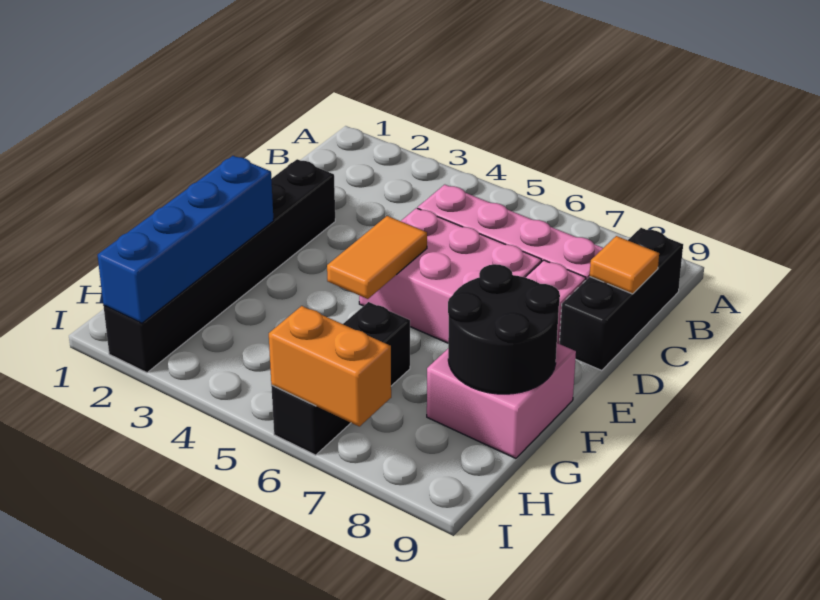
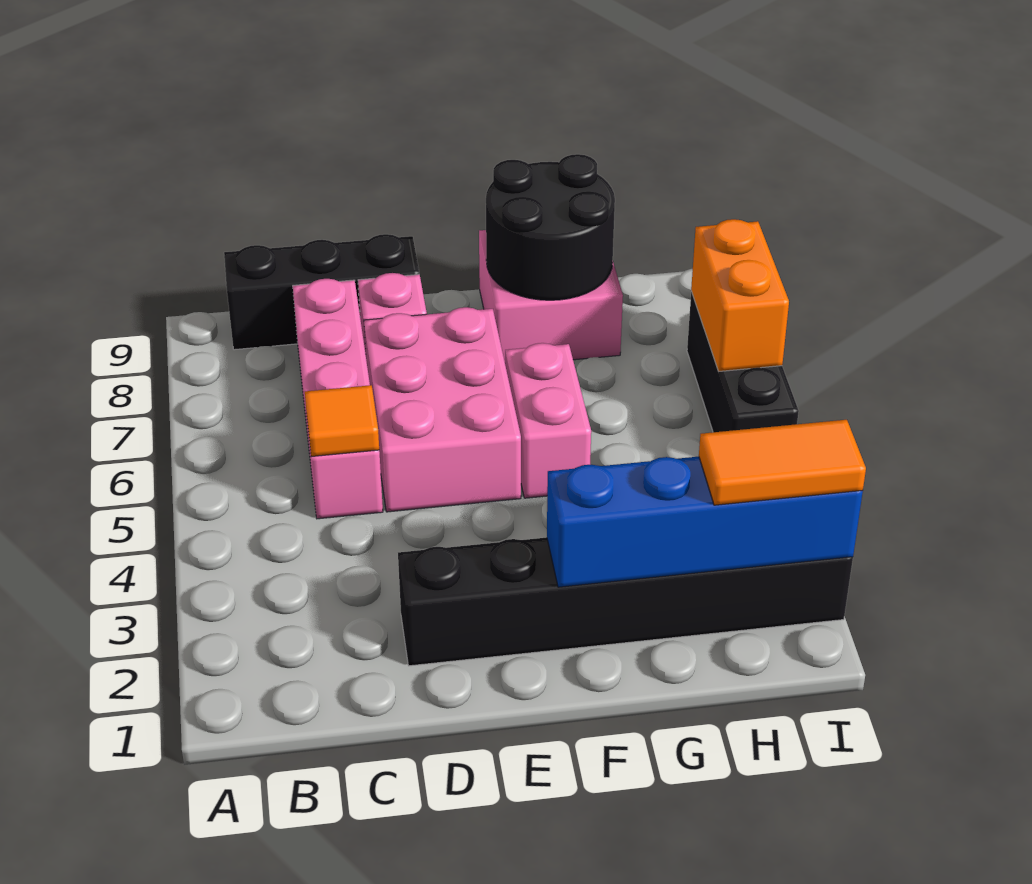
orange 1x1 tile [590,236,659,294] -> orange 1x1 tile moved to [305,385,379,456]
orange 1x2 tile [327,216,427,299] -> orange 1x2 tile moved to [699,420,866,505]
none -> pink 1x2 brick [505,343,591,498]
black 1x3 brick [271,302,410,455] -> black 1x3 brick turned to [687,292,799,432]

